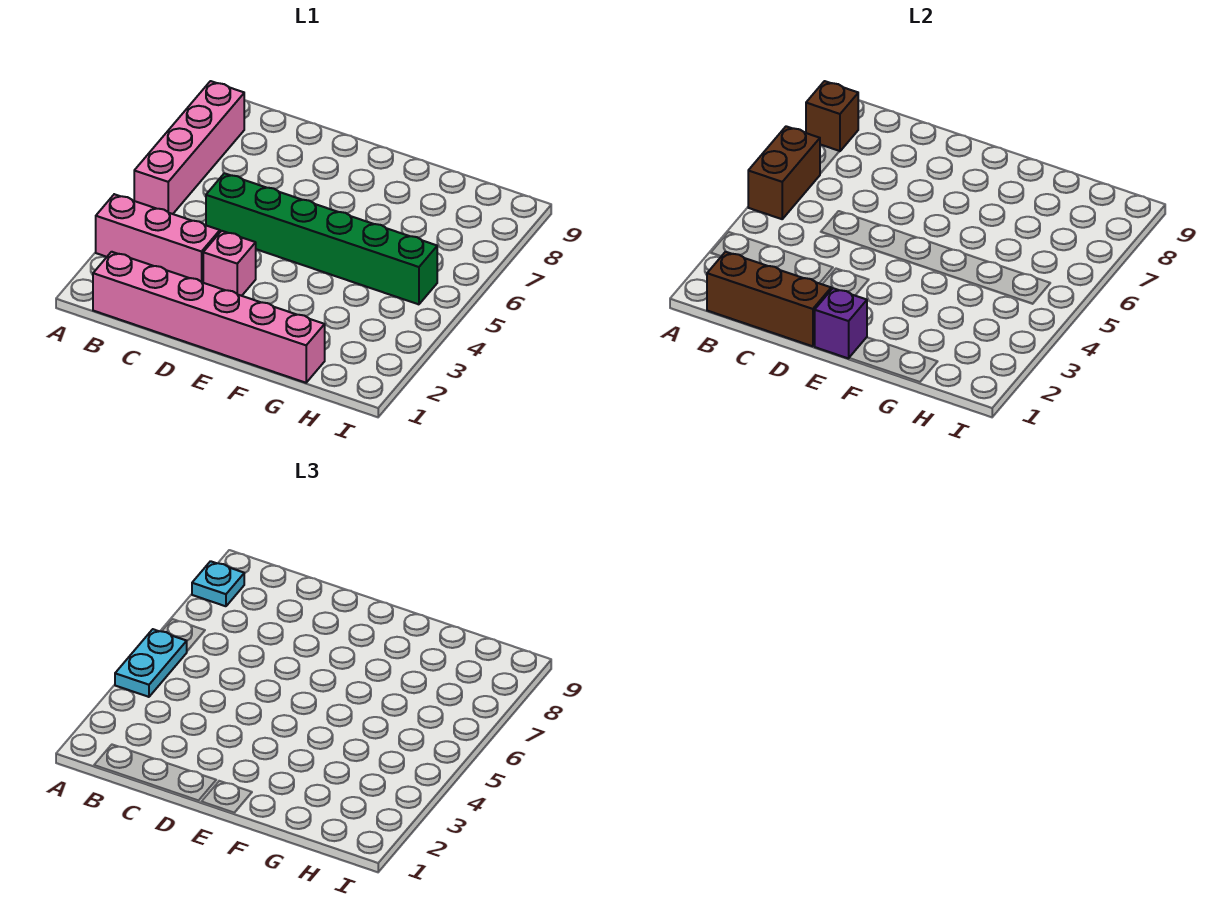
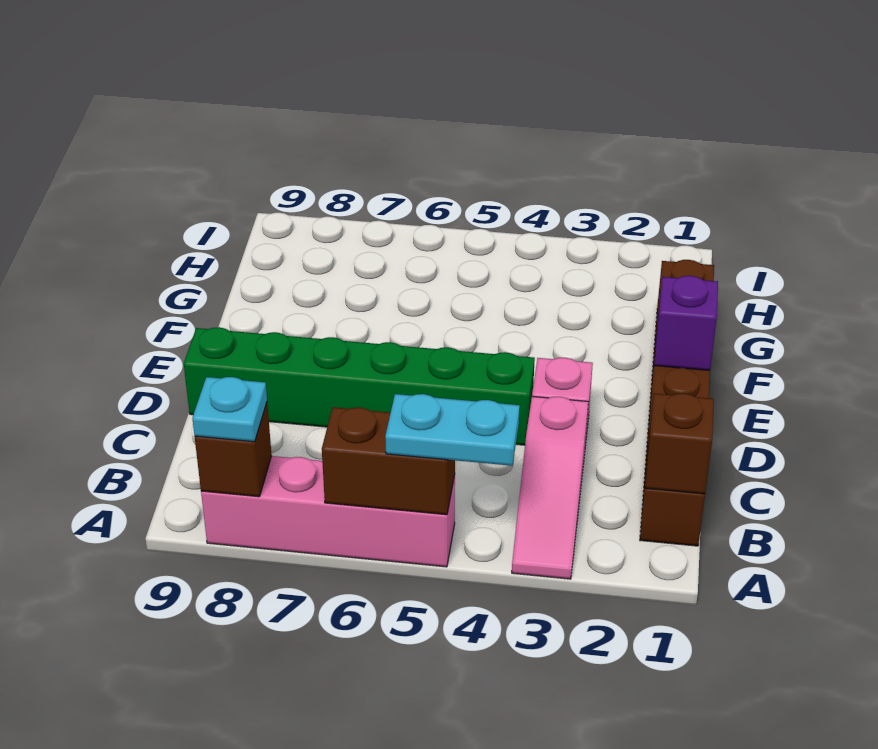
pink 1x3 brick [96,194,220,283] -> pink 1x3 slope [512,396,588,579]
pink 1x6 brick [93,252,325,383] -> brown 1x6 brick [640,260,714,546]
brown 1x3 brick [707,252,831,346] -> brown 1x1 brick [645,393,714,494]
green 1x6 brick [206,173,437,304] -> green 1x6 brick turned to [184,327,535,445]

